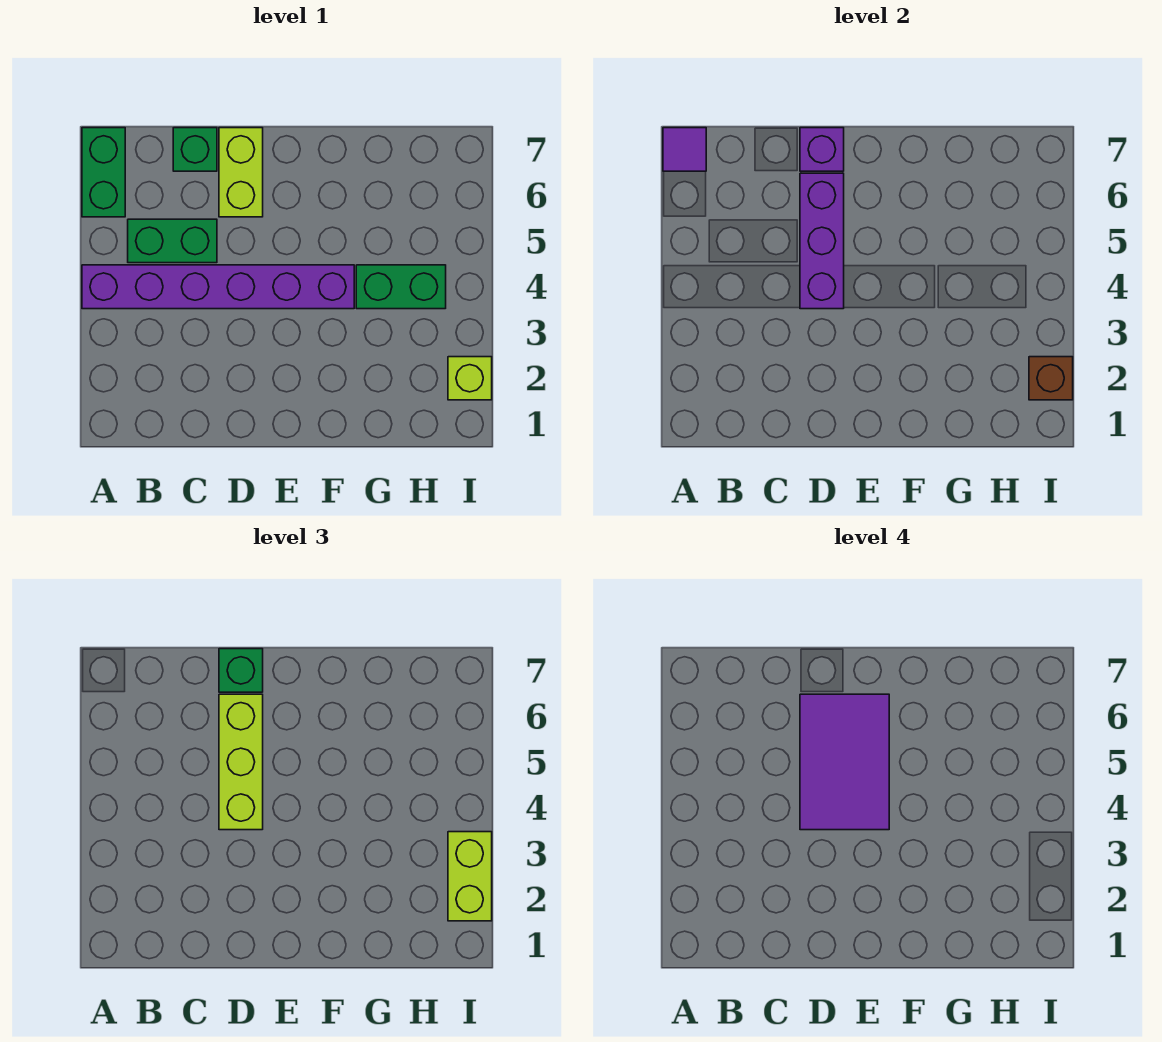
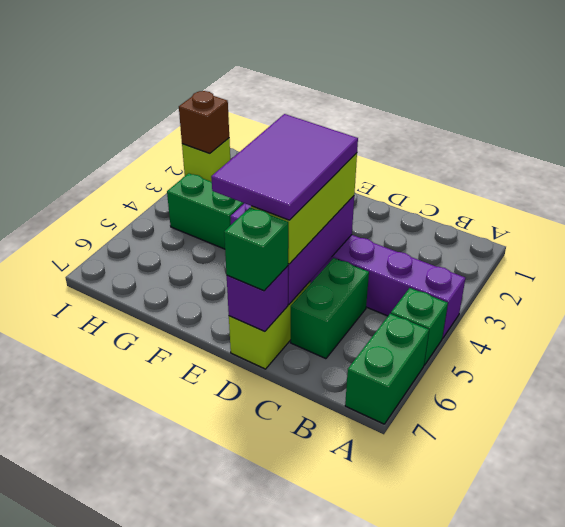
purple 1x1 tile [663,128,706,171] -> none
green 1x2 brick [128,219,217,263] -> green 1x2 brick turned to [291,258,369,359]
green 1x1 brick [173,128,217,171] -> green 1x1 brick moved to [391,288,448,365]
lime 1x2 brick [448,832,492,921] -> none

